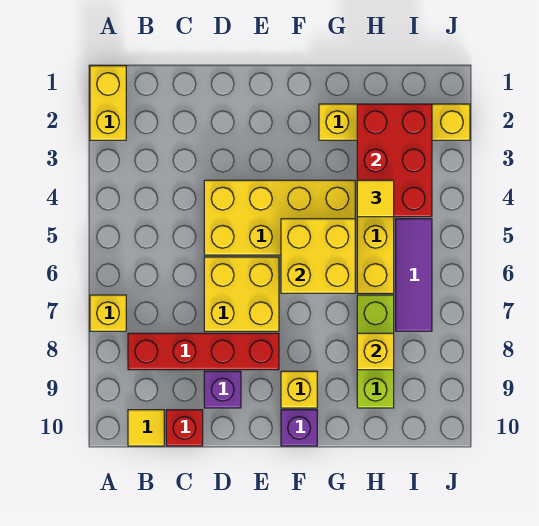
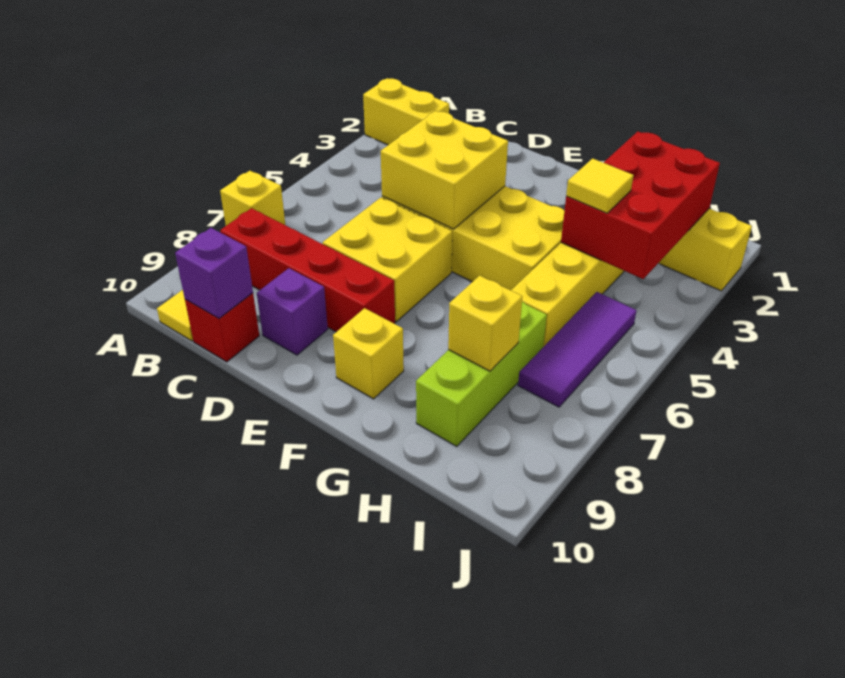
yellow 1x2 brick [90,66,126,140] -> yellow 1x2 brick turned to [363,78,449,145]
yellow 2x2 brick [281,219,355,293] -> yellow 2x2 brick moved to [381,111,508,229]
purple 1x1 brick [281,410,317,446] -> purple 1x1 brick moved to [175,228,253,319]

